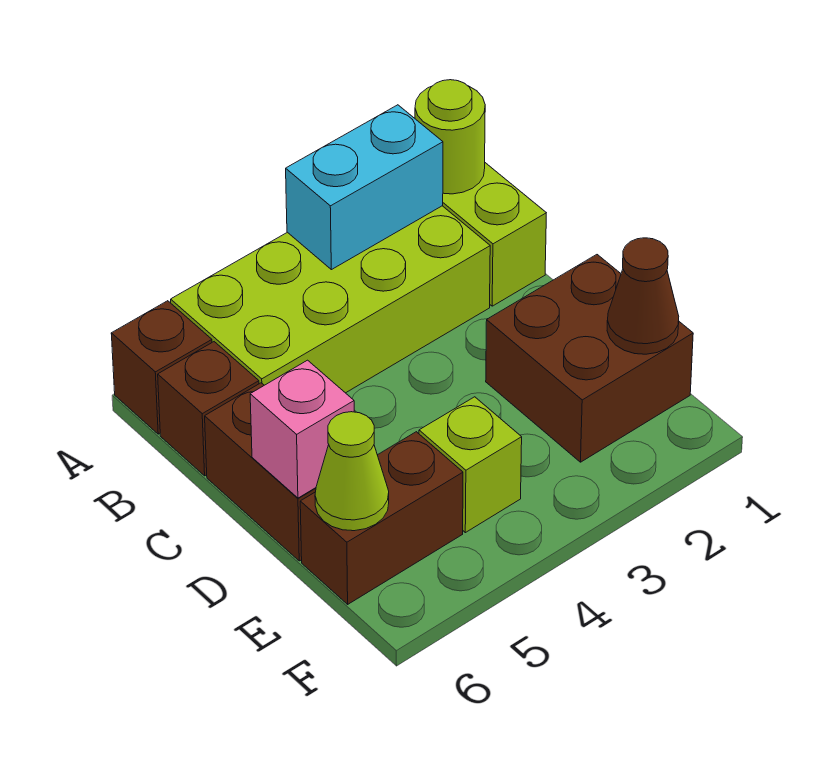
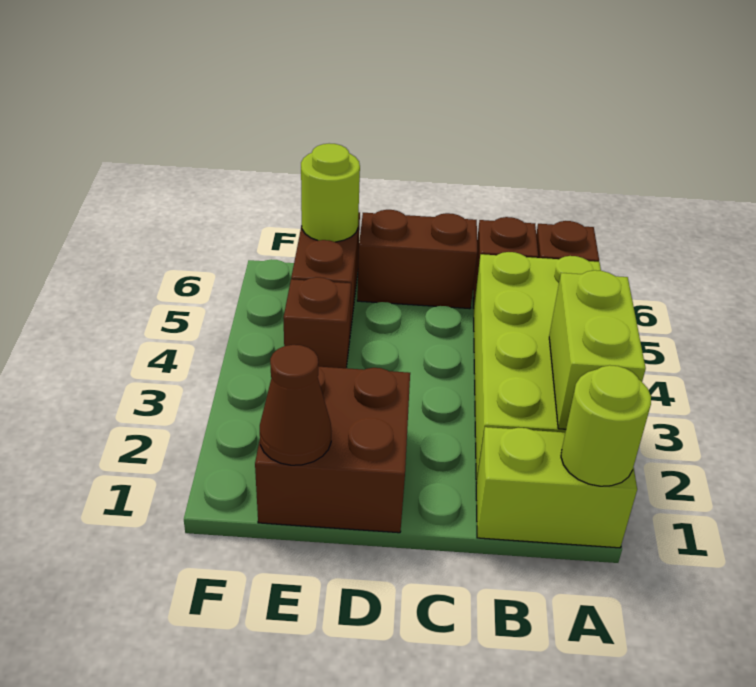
cyan 1x2 brick [286,105,443,270] -> lime 1x2 brick [549,270,646,429]
pink 1x1 brick [250,360,354,498] -> none
lime 1x1 brick [419,397,522,533] -> brown 1x1 brick [284,277,351,368]
lime 1x1 cone [315,412,389,531] -> lime 1x1 round brick [301,143,360,242]

